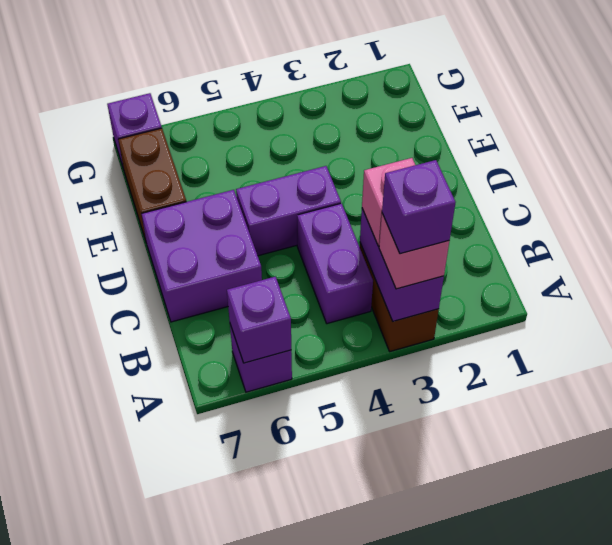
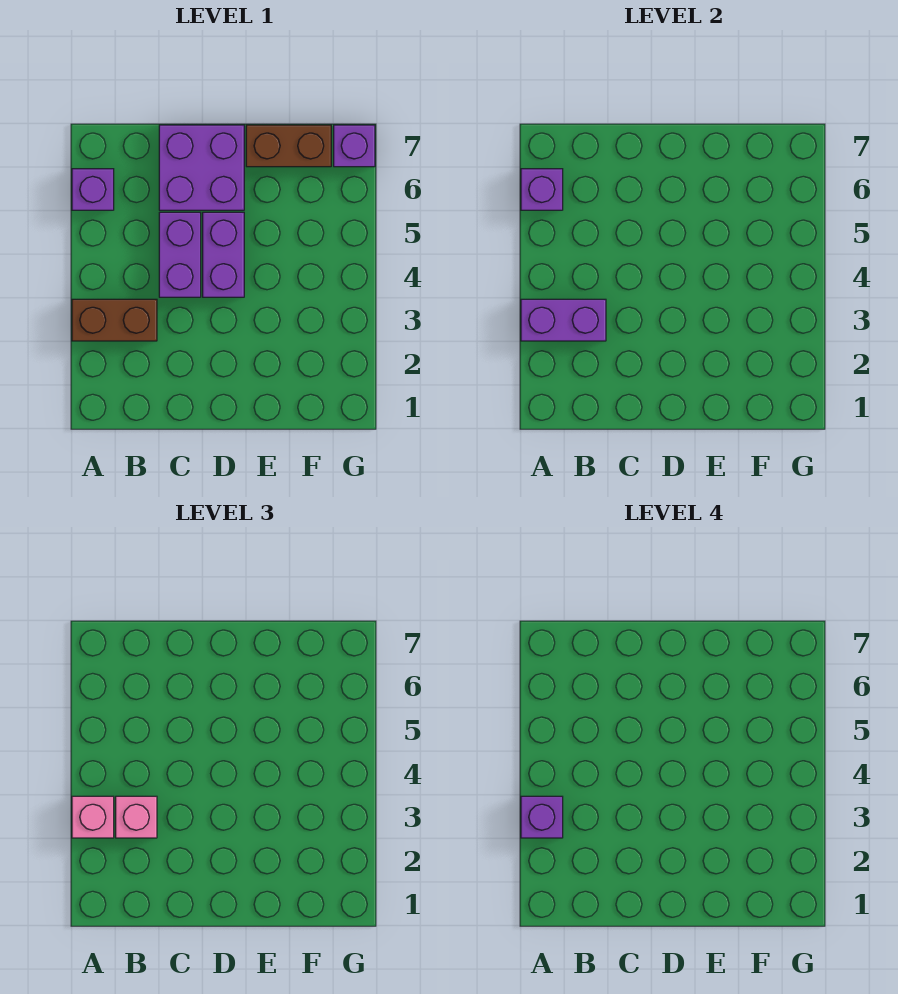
purple 1x2 brick [297,204,373,324] -> purple 1x2 brick turned to [159,212,201,297]

